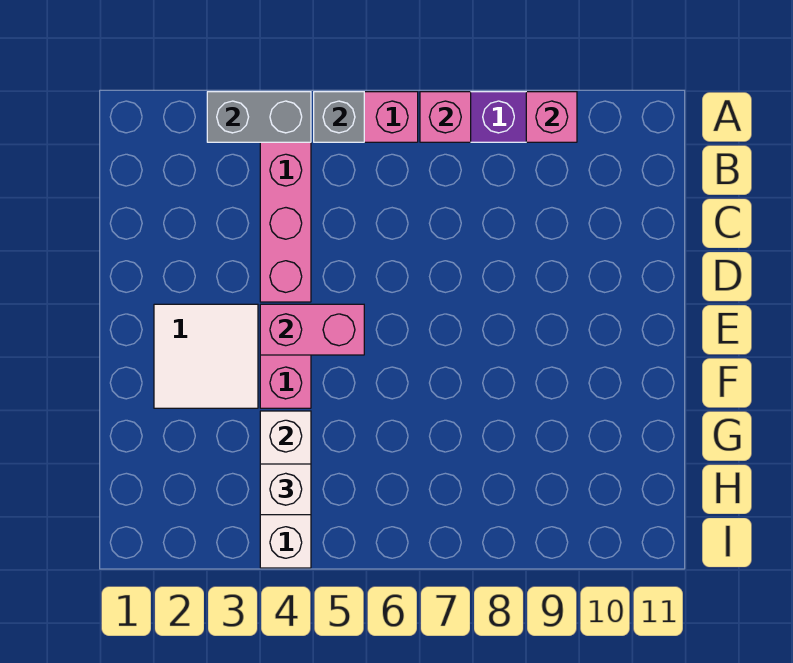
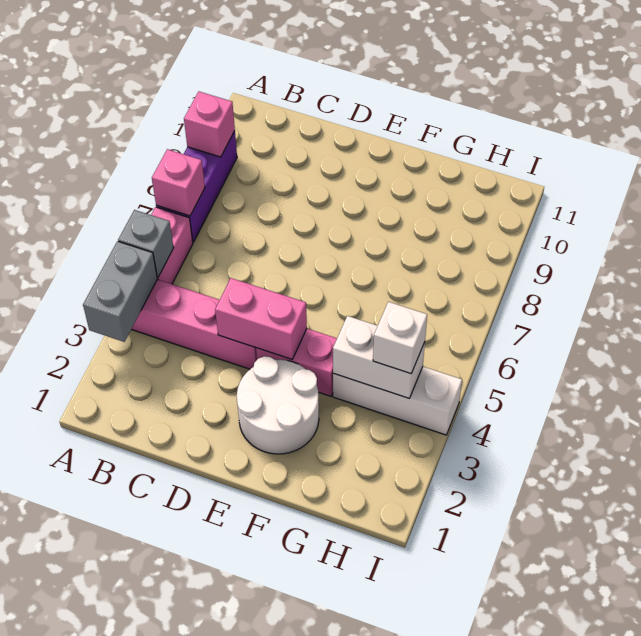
white 2x2 tile [154,304,258,408] -> white 2x2 round brick [237,356,319,454]
pink 1x2 brick [260,304,364,355] -> pink 1x2 brick turned to [215,278,307,359]

